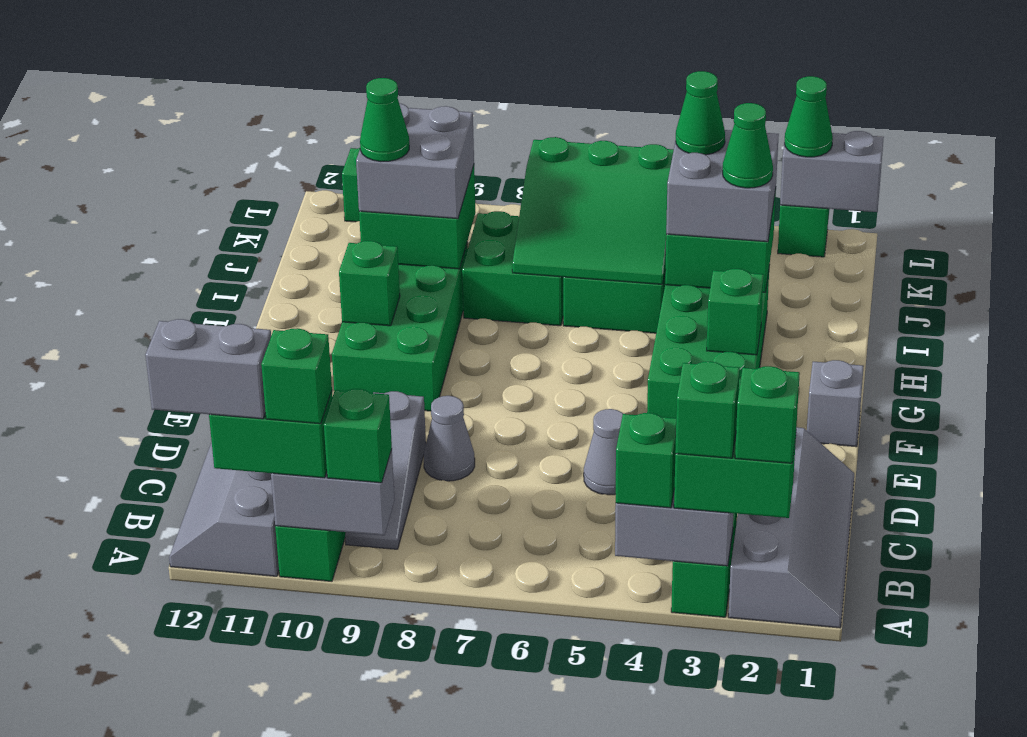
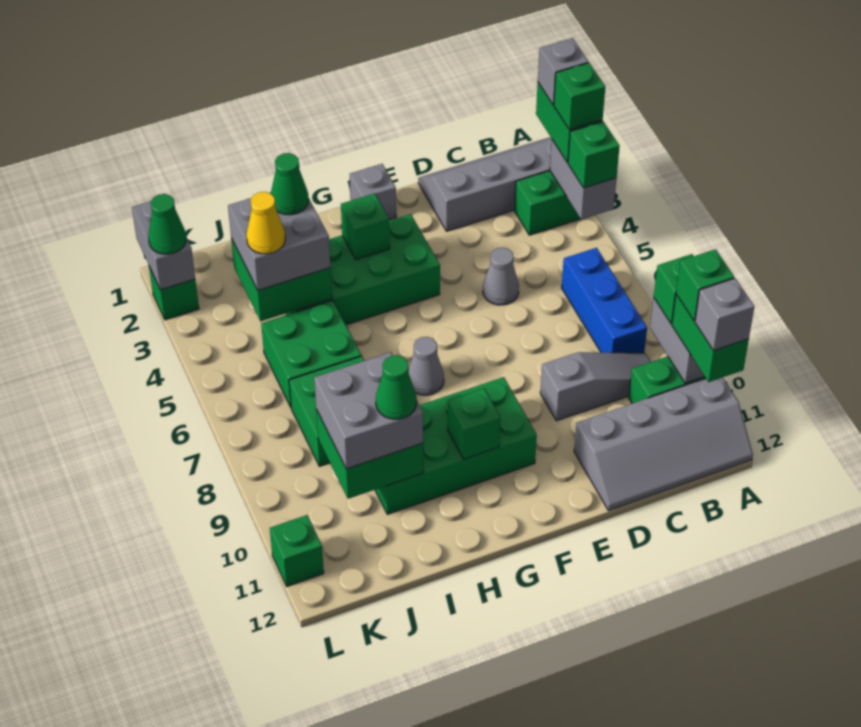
green 1x1 brick [735,366,800,463] -> grey 1x1 brick [538,38,588,105]
grey 1x2 brick [146,319,271,419] -> grey 1x1 brick [695,278,754,351]
none -> blue 1x3 brick [562,248,647,353]
grey 1x1 cone [424,396,475,481] -> grey 1x1 cone moved to [408,337,444,395]
green 3x3 slope [512,137,674,284] -> none
green 1x1 cone [676,71,725,155] -> yellow 1x1 cone [246,192,285,254]

